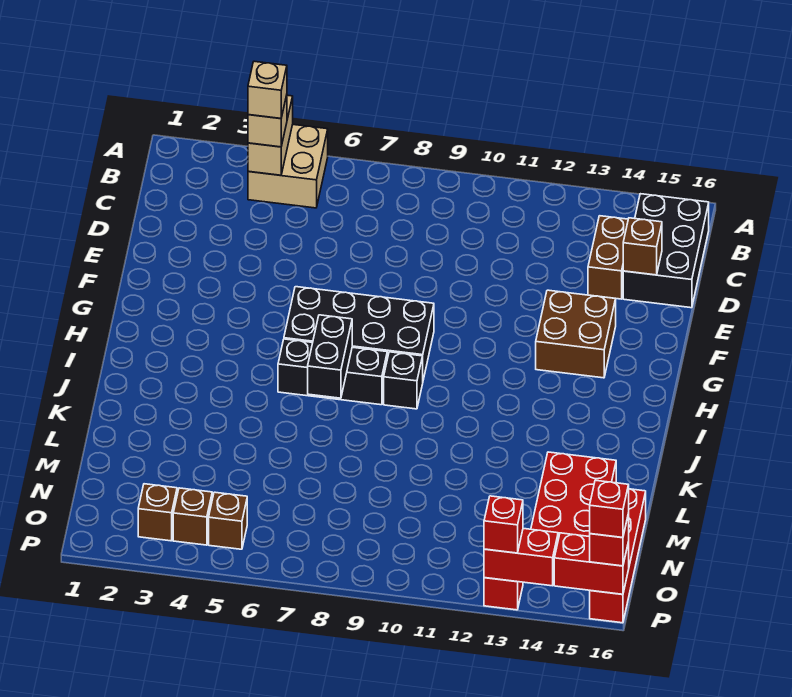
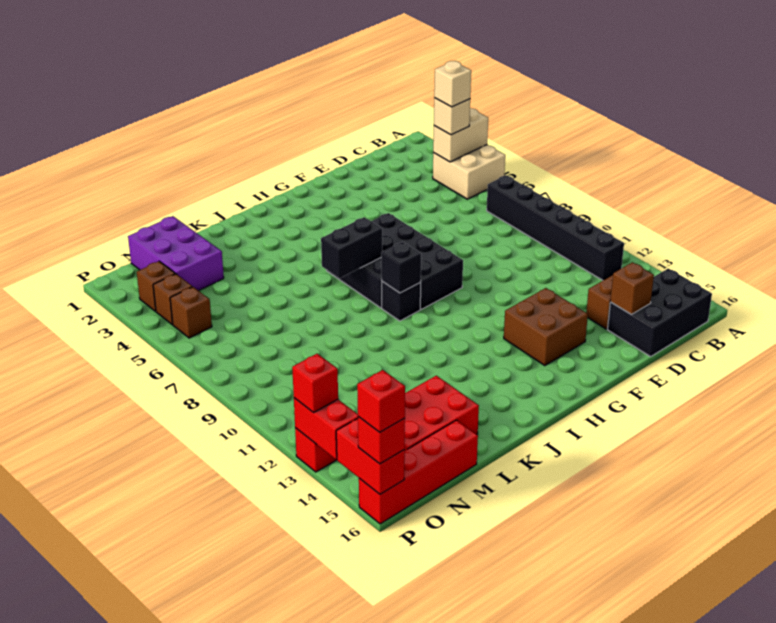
none -> black 1x6 brick [487,175,624,280]
none -> black 1x1 brick [381,242,421,293]
none -> purple 2x3 brick [128,216,224,291]

